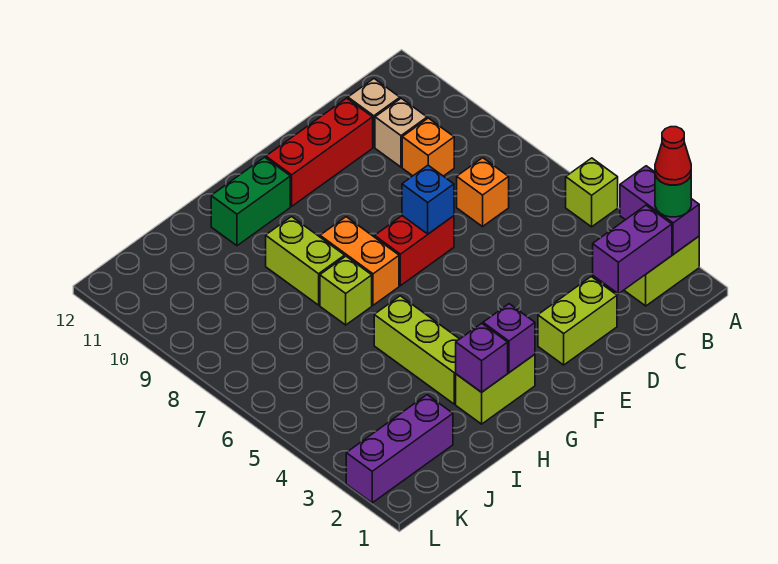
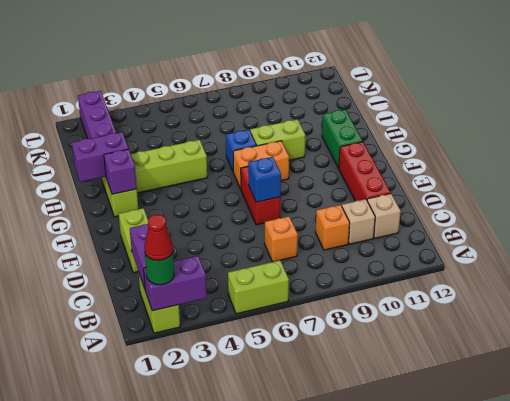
lime 1x1 brick [566,158,618,227] -> lime 1x2 brick [228,260,289,314]
purple 1x1 brick [456,323,508,392] -> purple 1x2 brick [72,132,128,182]
lime 1x1 brick [320,256,372,325] -> blue 1x1 brick [226,129,256,171]

